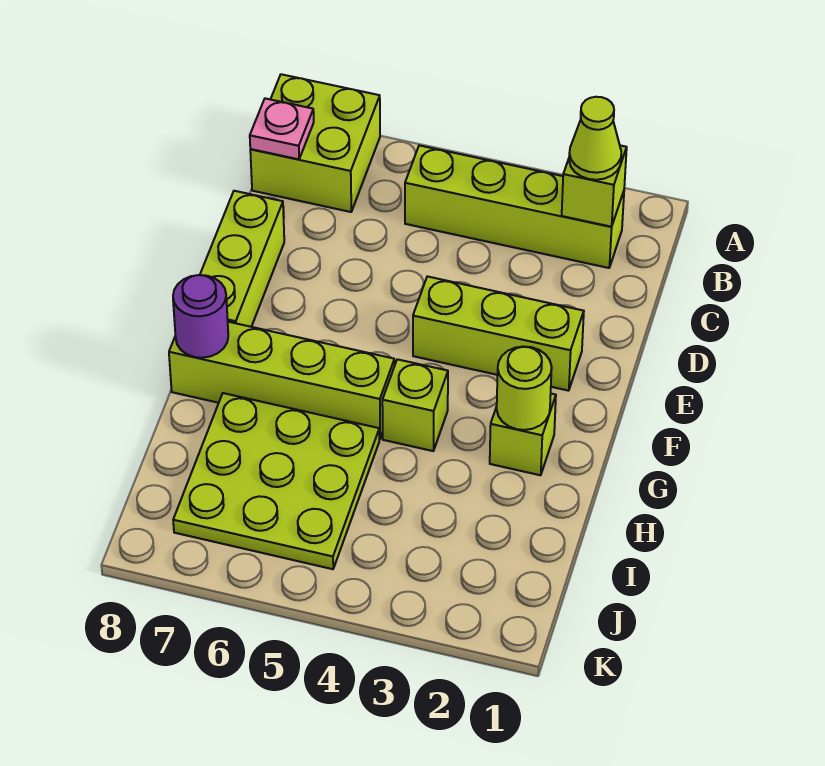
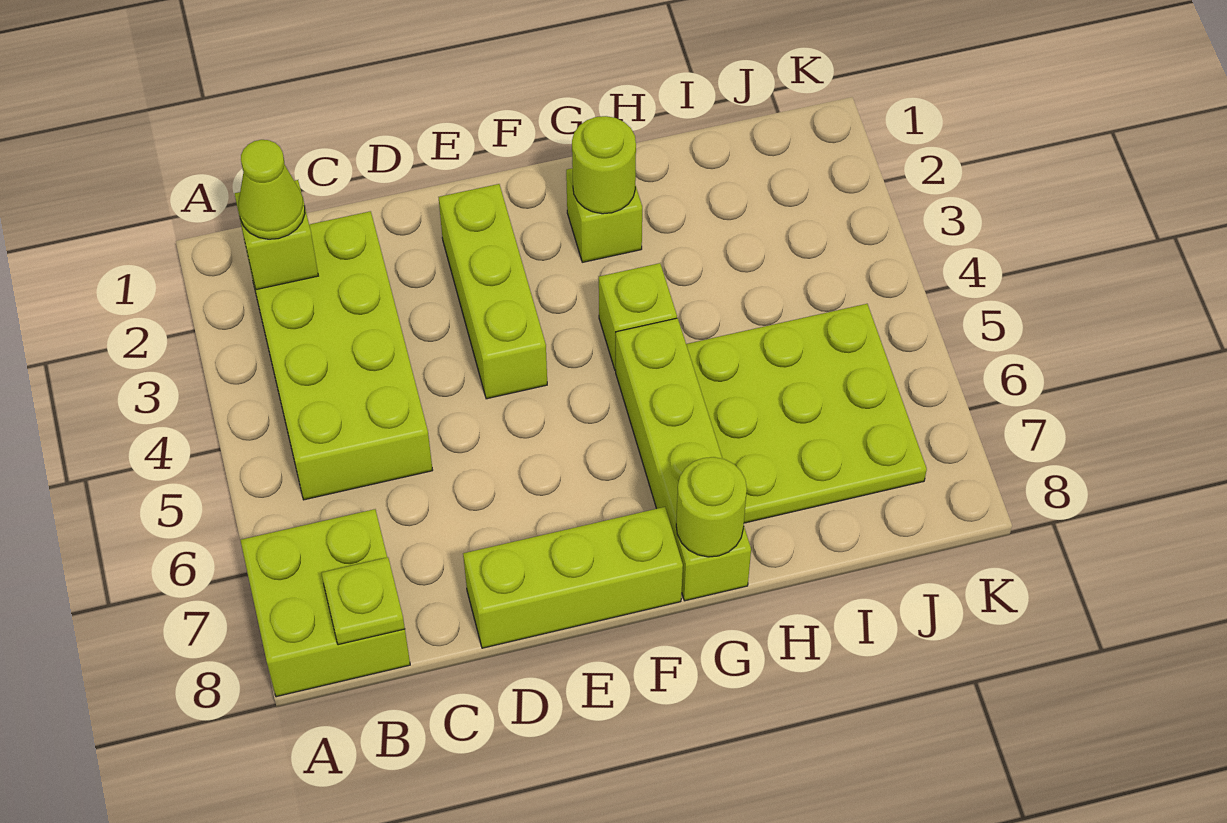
lime 1x4 brick [405,145,624,268] -> lime 2x4 brick [247,211,433,500]
pink 1x1 plate [250,98,314,159] -> lime 1x1 plate [322,557,405,645]
purple 1x1 round brick [173,275,228,358] -> lime 1x1 round brick [676,457,747,557]

